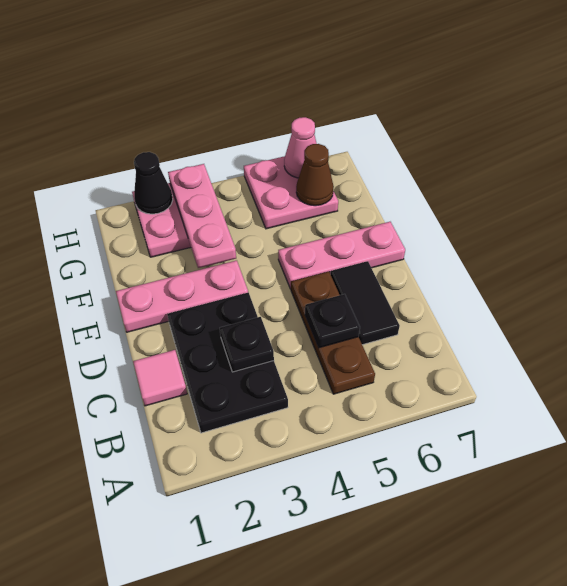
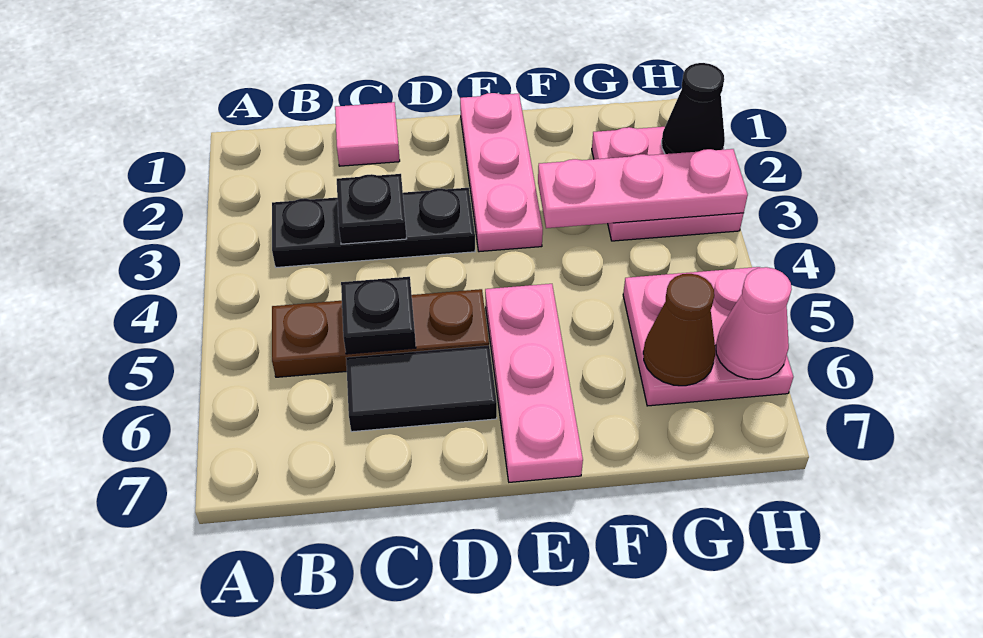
black 2x3 plate [167,292,288,433] -> black 1x3 plate [272,188,475,267]

